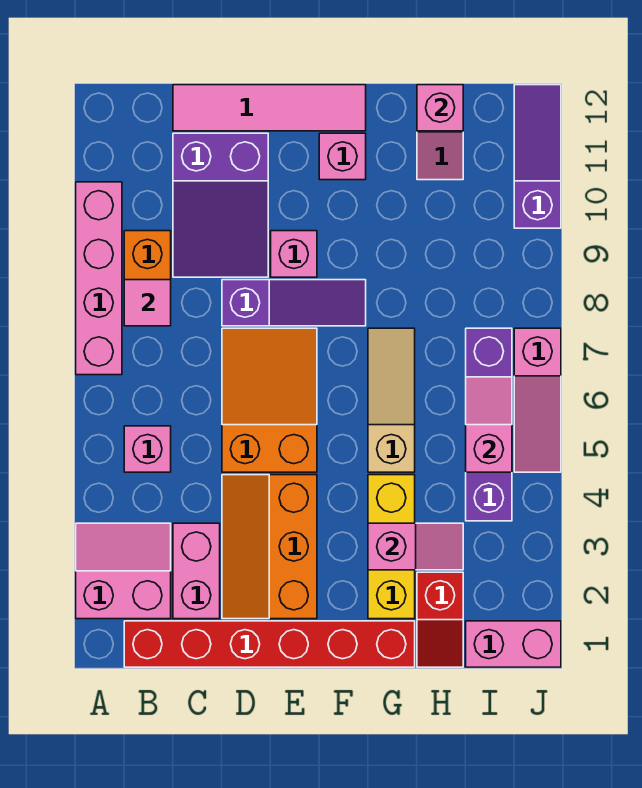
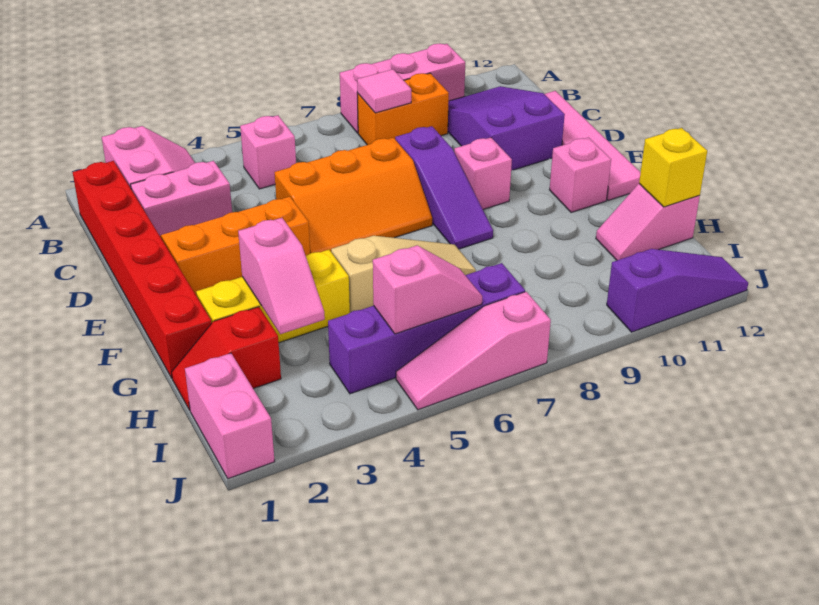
pink 1x4 brick [76,182,122,375] -> pink 1x3 brick [340,43,465,133]
purple 2x3 slope [173,133,268,277] -> purple 2x3 slope turned to [448,86,565,171]
orange 2x3 slope [222,328,317,472] -> orange 2x3 slope turned to [274,138,432,253]
pink 1x1 brick [417,85,463,131] -> yellow 1x1 brick [639,128,707,207]

